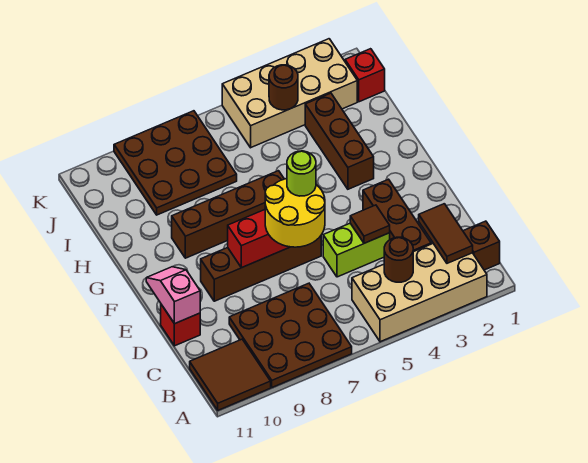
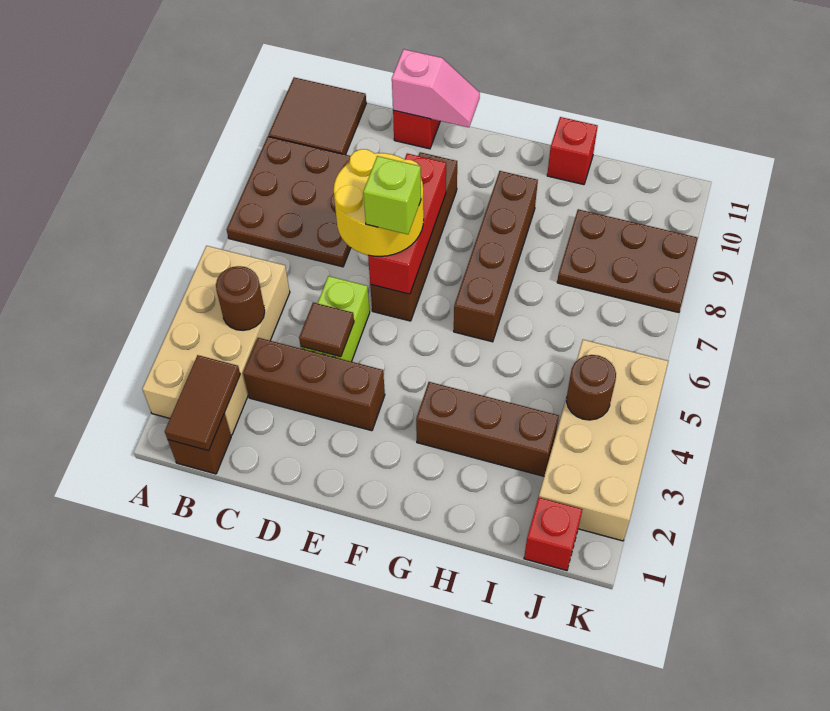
brown 1x2 tile [419,204,473,263] -> brown 1x2 tile turned to [165,355,240,451]
lime 1x1 round brick [287,151,316,196] -> lime 1x1 brick [363,156,421,234]
none -> red 1x1 brick [547,117,598,185]
brown 3x3 plate [114,111,237,215] -> brown 2x3 plate [557,209,698,313]

